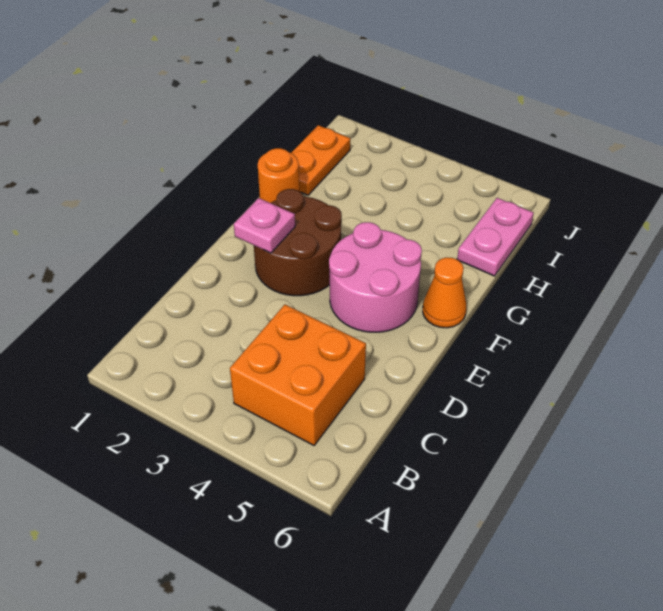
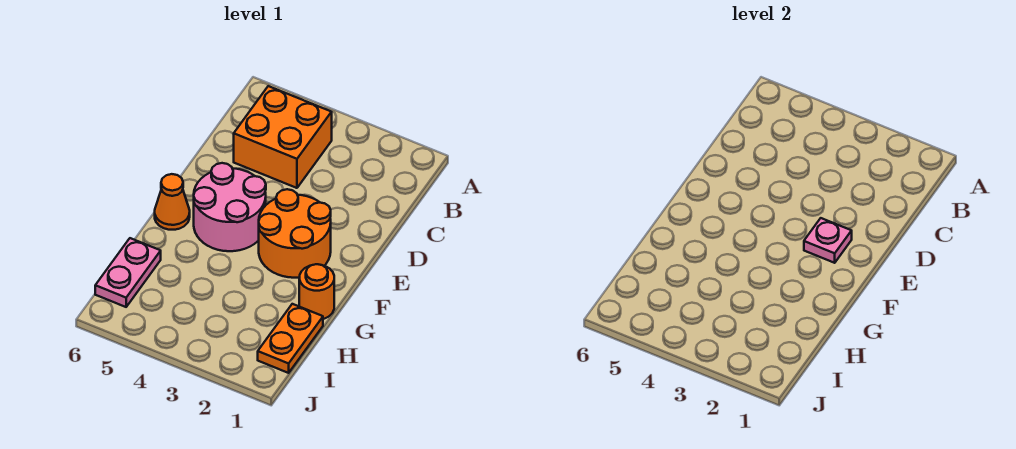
brown 2x2 round brick [254,189,342,296] -> orange 2x2 round brick [259,189,331,278]

